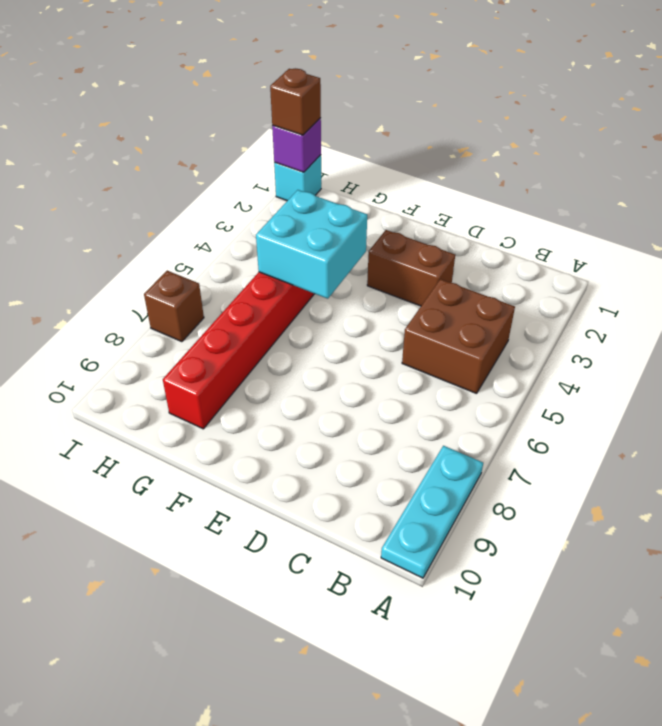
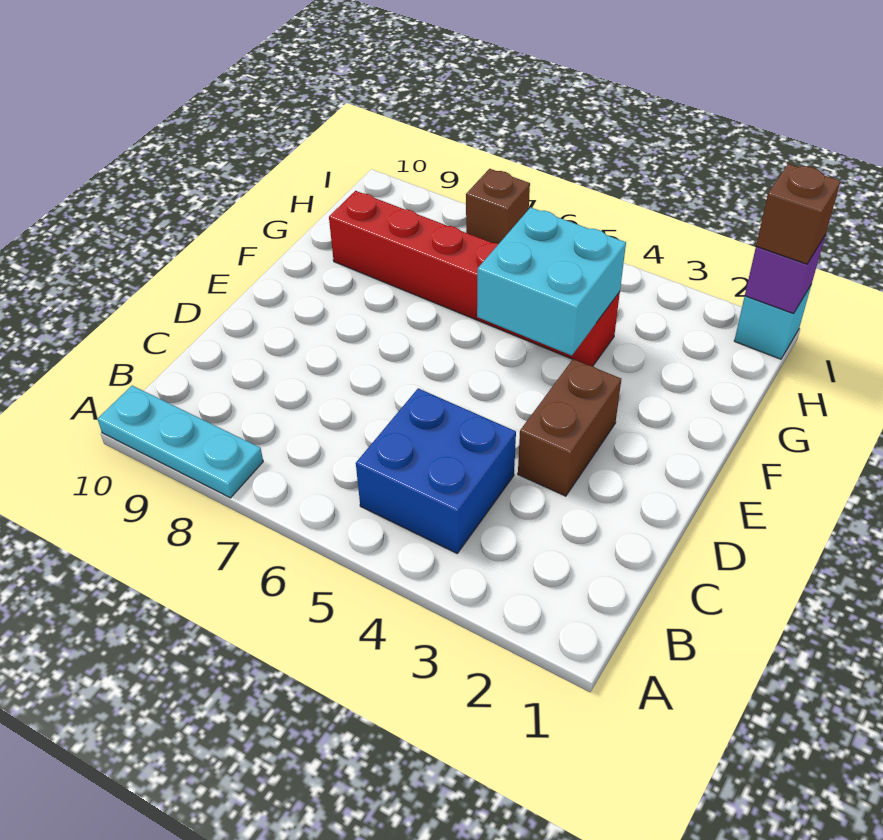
brown 2x2 brick [402,279,515,394] -> blue 2x2 brick [356,388,516,553]

